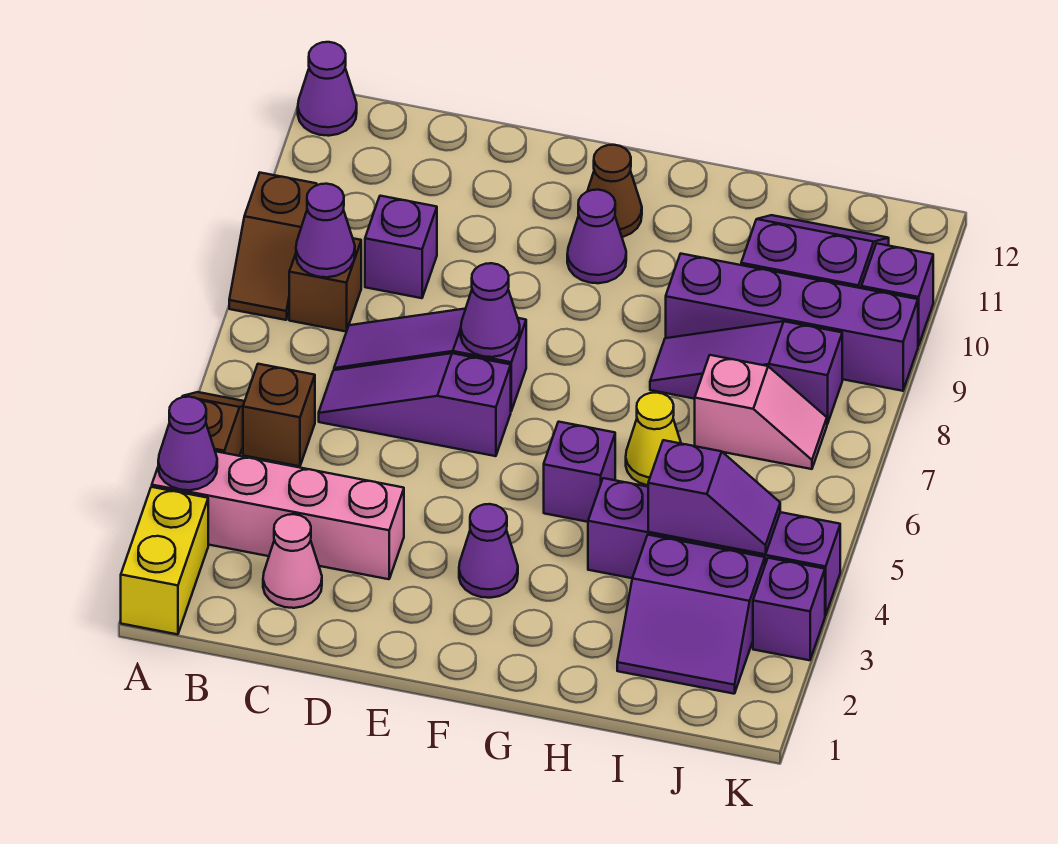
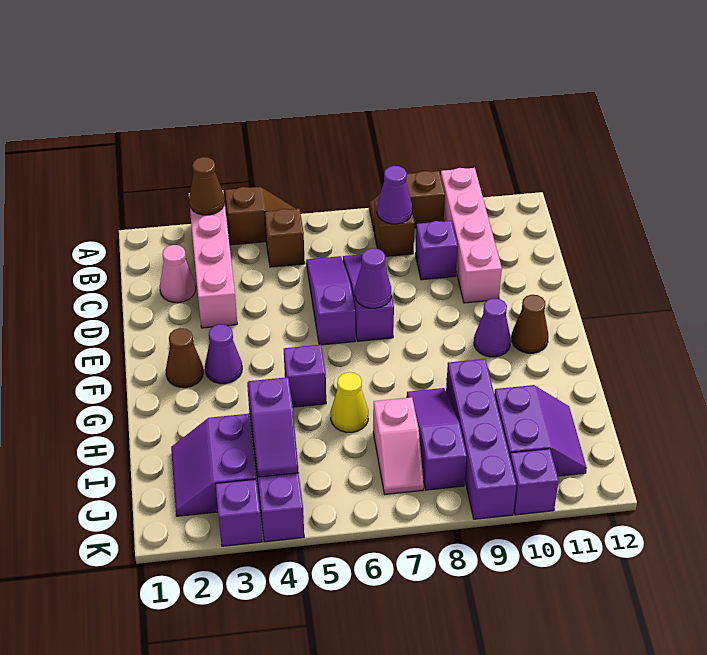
yellow 1x2 brick [121,487,208,634] -> none
purple 1x1 cone [158,397,217,490] -> brown 1x1 cone [189,157,225,215]
none -> pink 1x4 brick [441,168,502,303]
purple 1x1 cone [298,42,357,136] -> none
none -> brown 1x1 cone [166,328,203,388]

